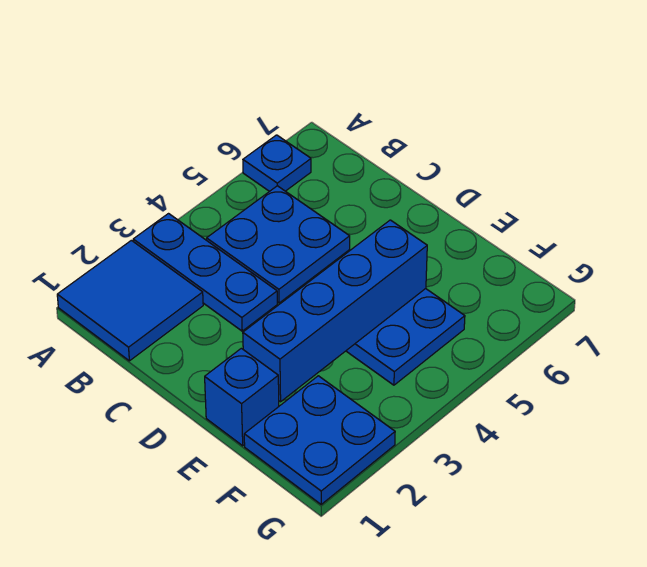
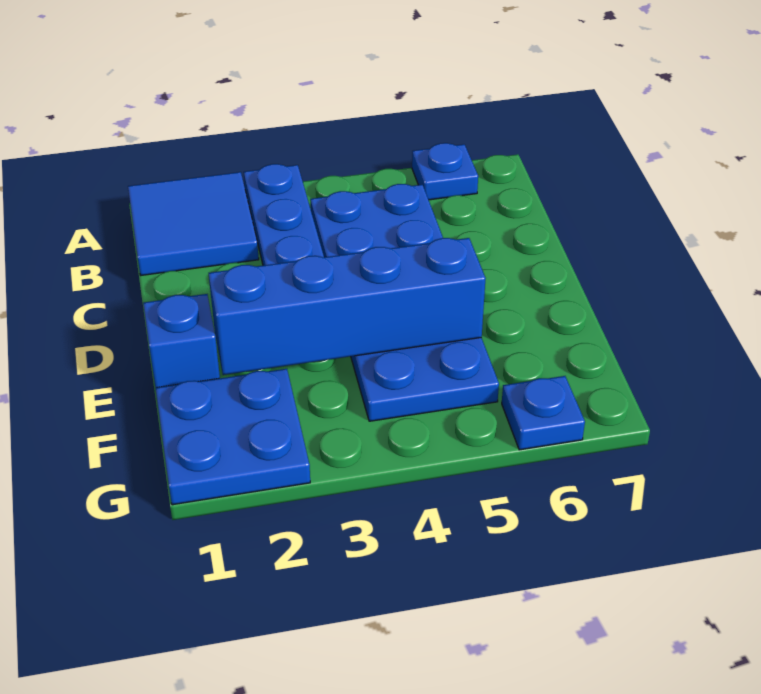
none -> blue 1x1 plate [502,376,585,450]

